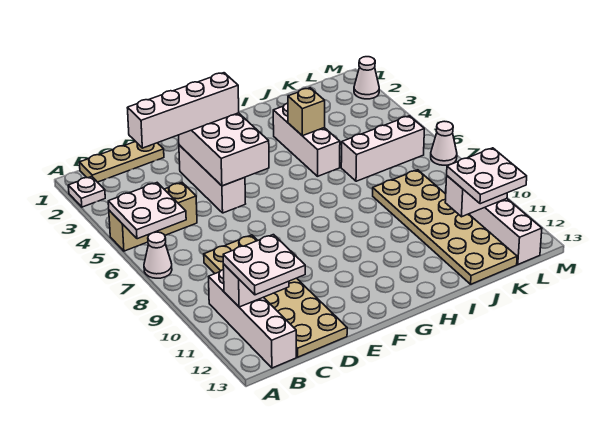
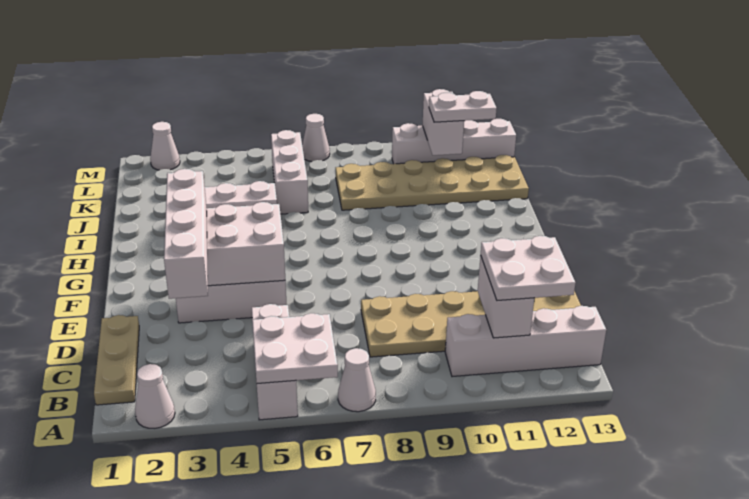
white 1x1 plate [68,176,105,207] -> white 1x1 cone [135,364,175,428]
tan 1x3 brick [109,183,197,251] -> white 1x3 brick [252,304,298,420]
tan 1x1 brick [288,88,325,136] -> none
white 2x2 plate [447,148,527,204] -> white 1x2 plate [429,91,497,122]

